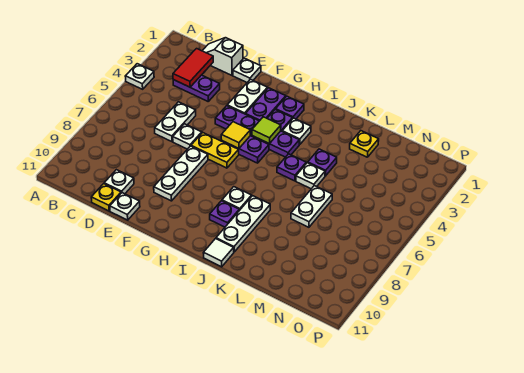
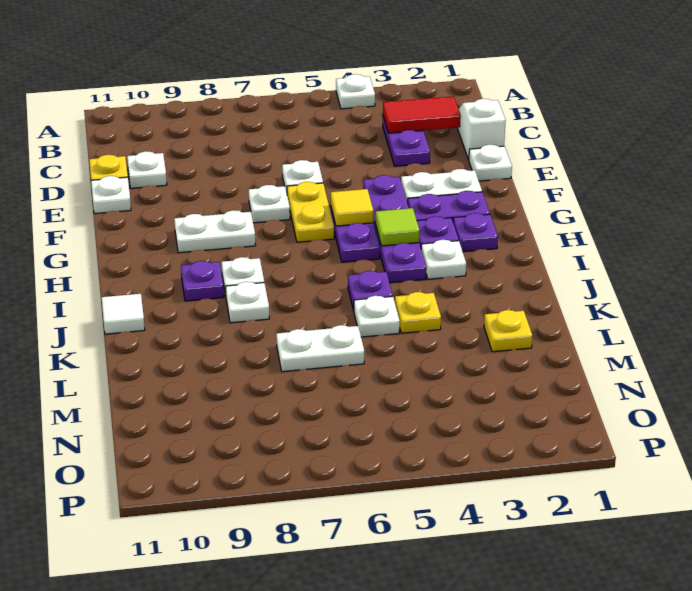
white 1x2 plate [155,102,196,142] -> white 1x2 plate moved to [174,210,256,253]
white 1x3 plate [154,146,208,201] -> white 1x1 plate [249,185,290,223]
white 1x3 plate [216,196,270,252] -> white 1x1 plate [226,282,269,323]
purple 1x1 plate [308,149,337,176] -> yellow 1x1 plate [395,292,441,333]

